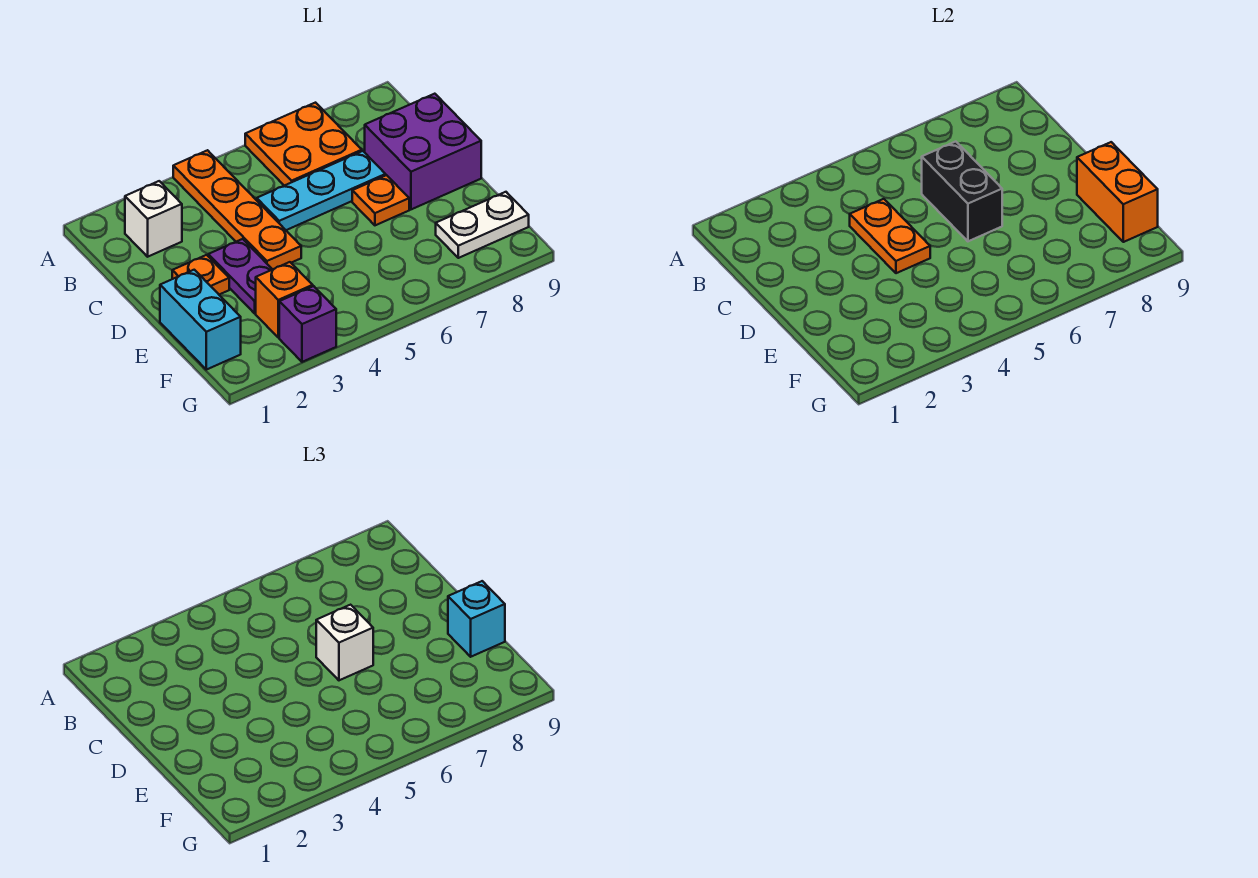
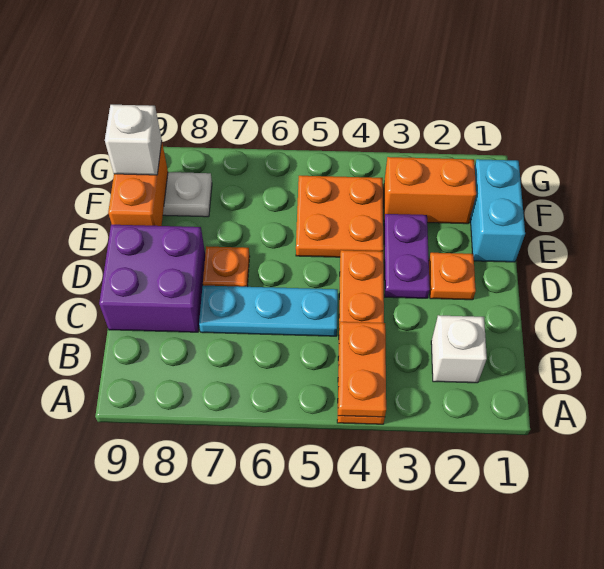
orange 2x2 plate [245,103,362,186] -> orange 2x2 plate moved to [296,176,383,257]
orange 1x2 plate [850,199,930,273] -> orange 1x2 plate moved to [338,322,386,417]
black 1x2 brick [922,142,1002,241] -> none
white 1x1 brick [316,605,373,680] -> white 1x1 brick moved to [105,105,162,175]
cyan 1x1 brick [448,581,505,657] -> none
orange 1x1 brick [256,262,313,338] -> orange 1x2 brick [384,157,476,224]
purple 1x1 brick [279,286,336,362] -> none

